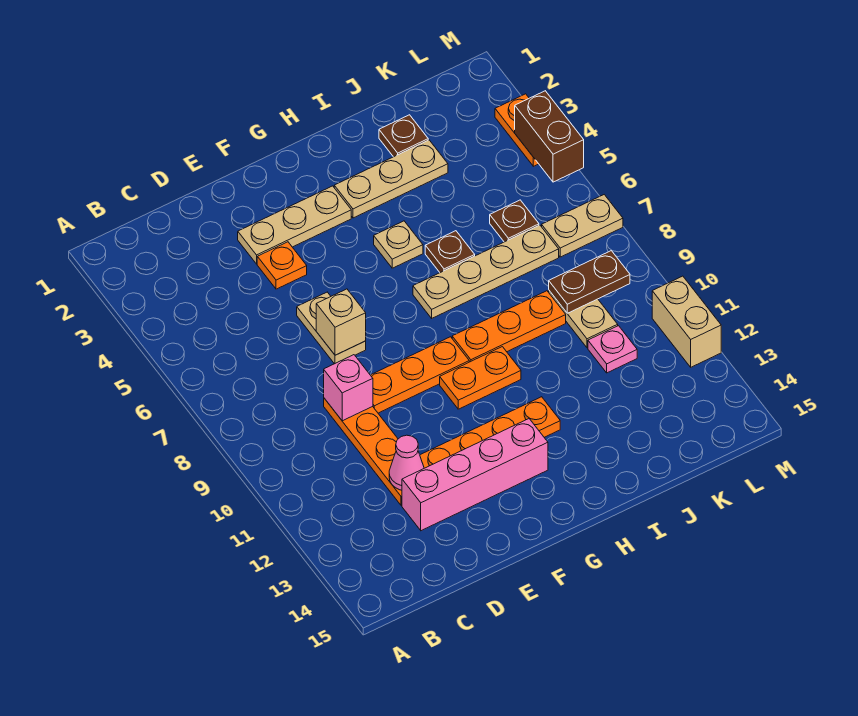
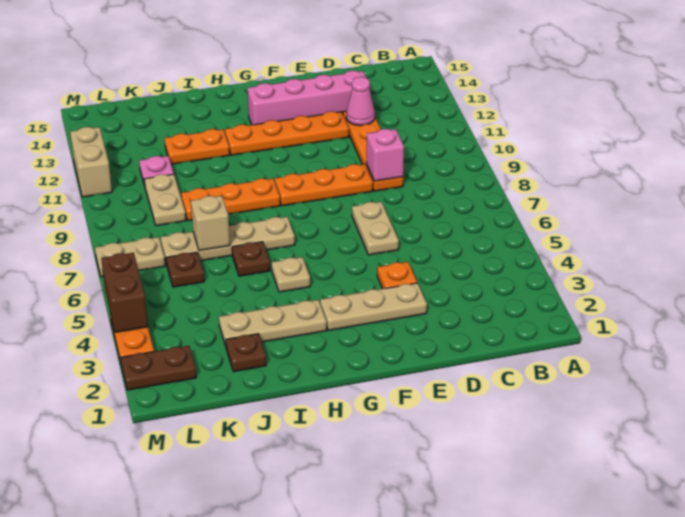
tan 1x1 brick [316,289,366,355] -> tan 1x1 brick moved to [191,196,230,251]
orange 1x2 plate [440,347,521,409] -> orange 1x2 plate moved to [165,129,230,164]
brown 1x2 plate [549,251,630,313] -> brown 1x2 plate moved to [121,346,196,390]

